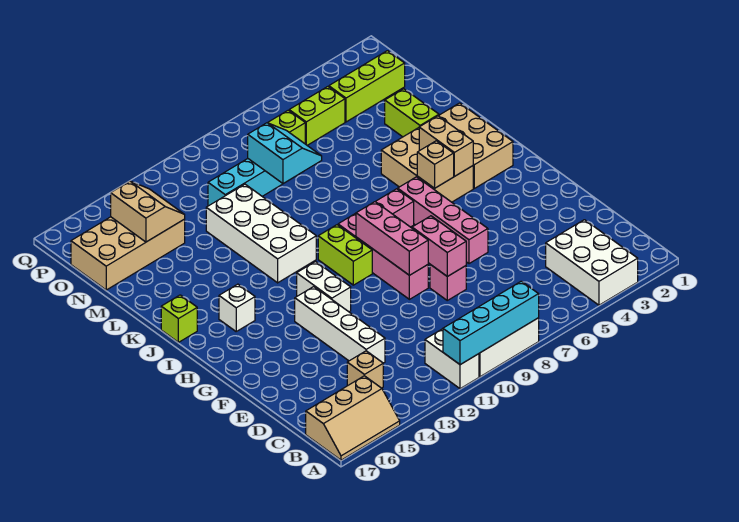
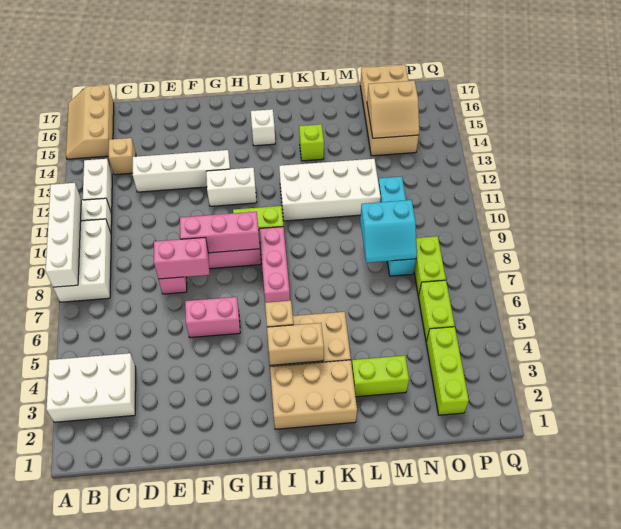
cyan 1x4 brick [443,281,539,365] -> white 1x4 brick [46,183,81,287]
none -> white 1x2 brick [83,159,112,214]
pink 1x4 brick [398,177,488,264] -> pink 1x2 brick [185,297,240,338]
lime 1x1 brick [161,295,197,342] -> lime 1x1 brick moved to [299,124,324,161]

